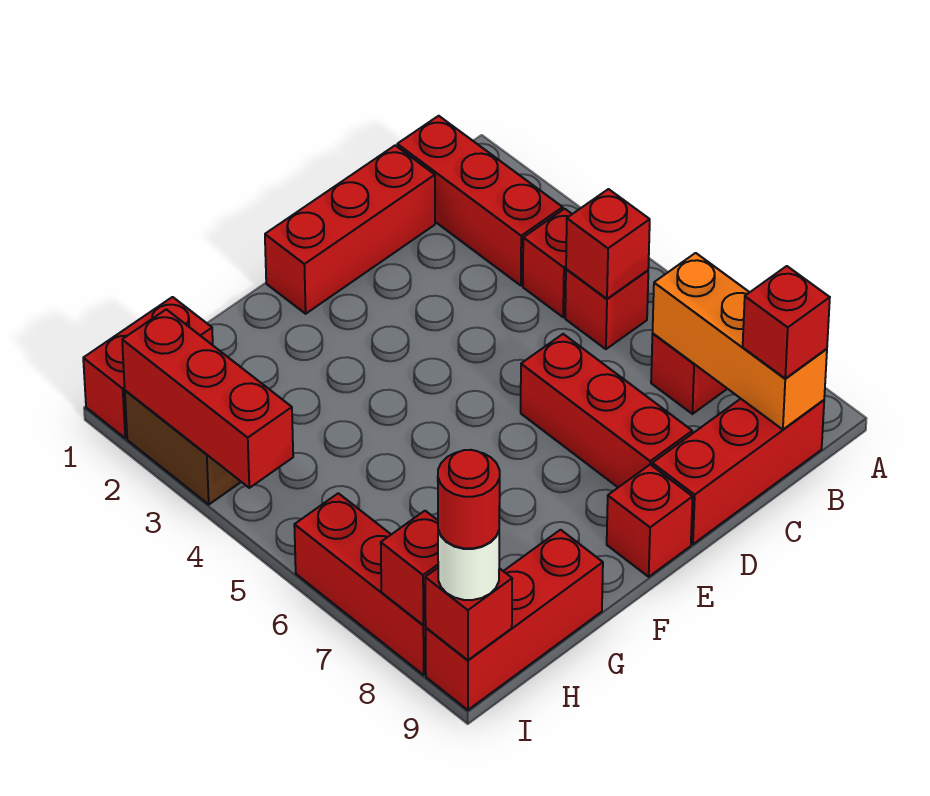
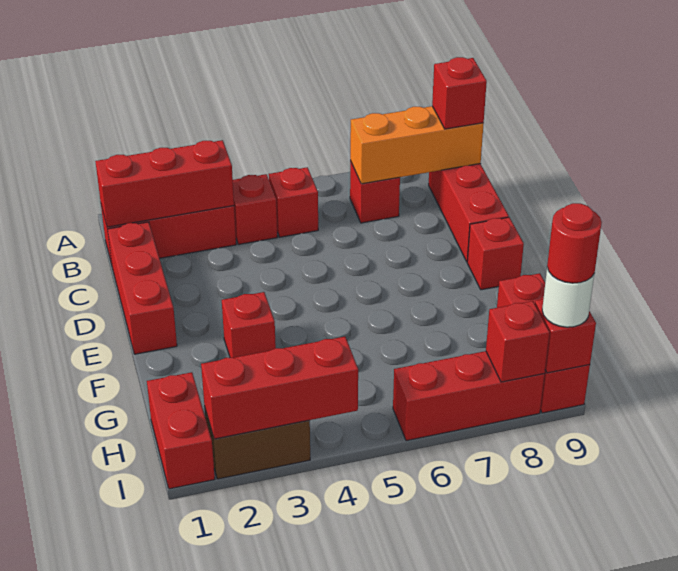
red 1x1 brick [566,189,650,299] -> red 1x1 brick moved to [222,292,276,358]
red 1x3 brick [521,334,692,487] -> red 1x3 brick moved to [95,140,234,227]

